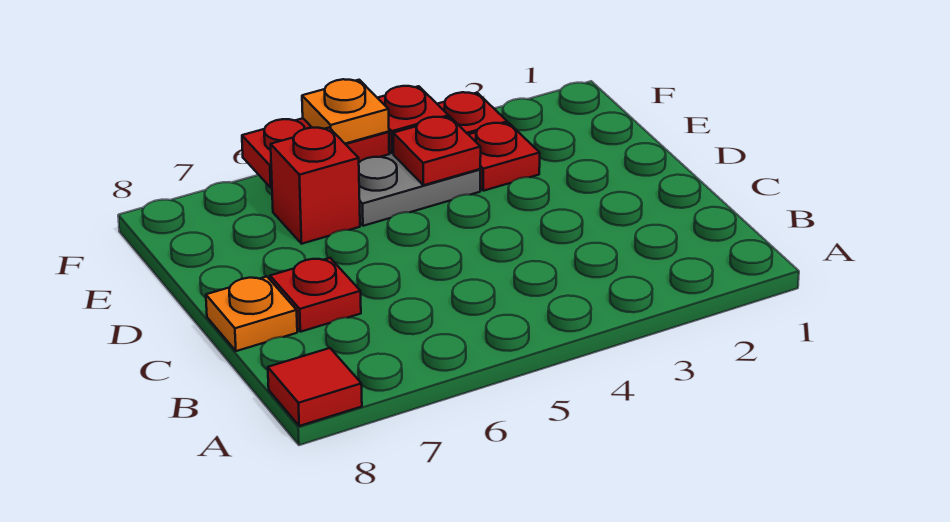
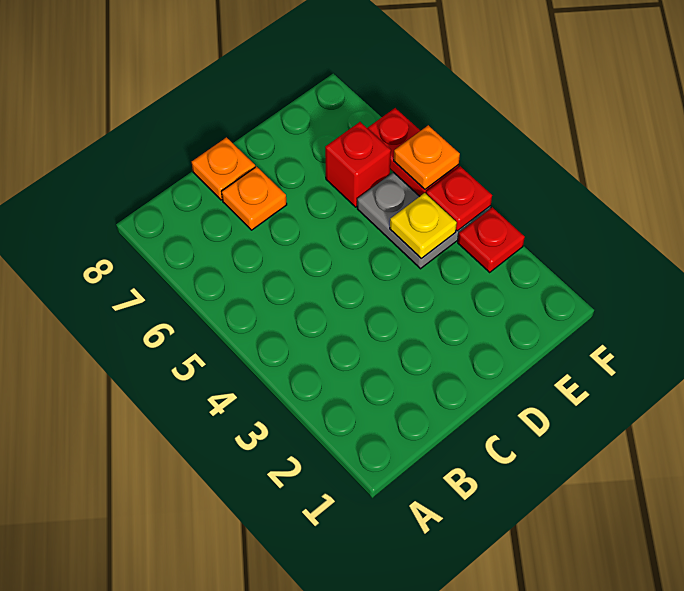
red 1x1 tile [268,348,362,426] -> none
red 1x1 plate [270,258,361,332] -> orange 1x1 plate [222,167,287,230]
red 1x1 plate [468,123,540,191] -> none
red 1x1 plate [393,117,481,185] -> yellow 1x1 plate [390,193,457,259]

